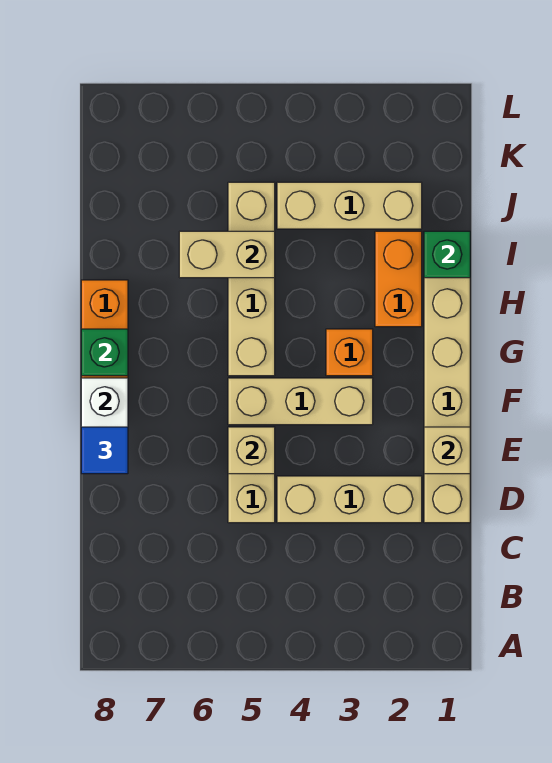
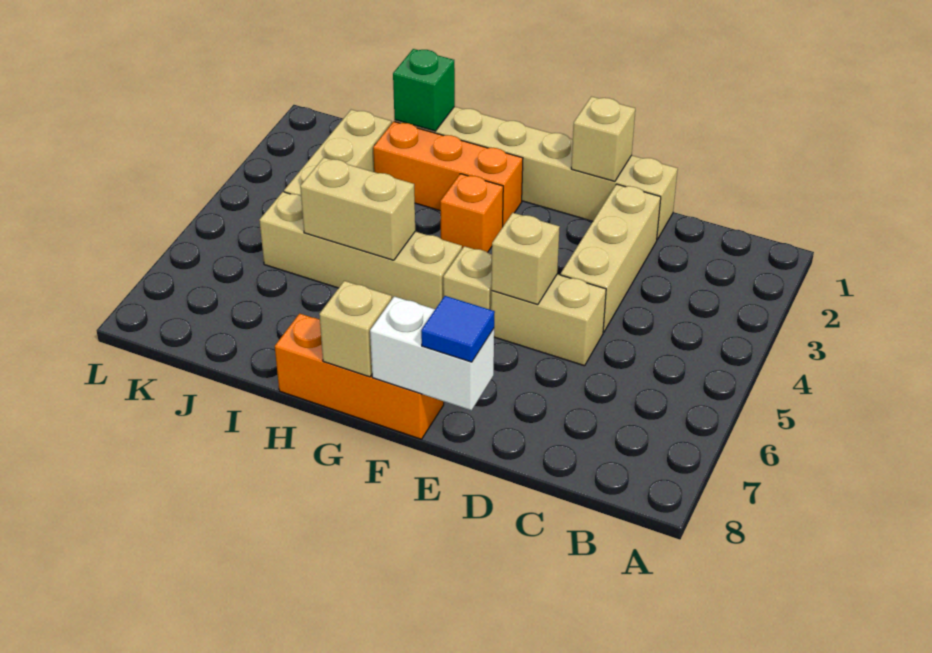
tan 1x3 brick [228,378,373,425] -> tan 1x1 brick [443,246,492,310]
green 1x1 brick [81,329,128,376] -> tan 1x1 brick [319,281,392,377]
orange 1x2 brick [375,231,422,327] -> orange 1x3 brick [373,122,523,226]
tan 1x2 brick [179,231,275,278] -> tan 1x2 brick turned to [300,158,415,260]

